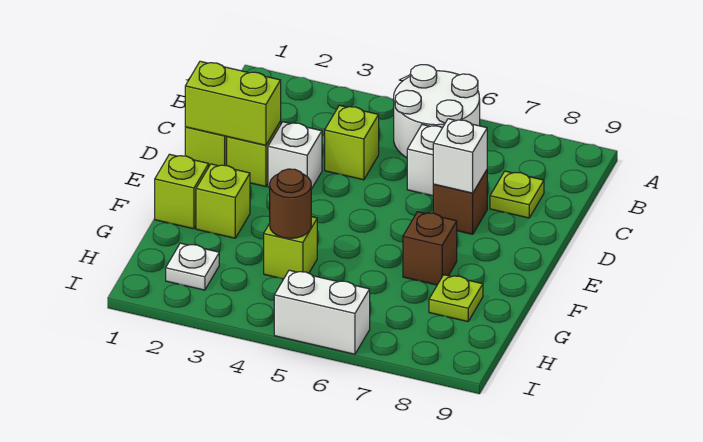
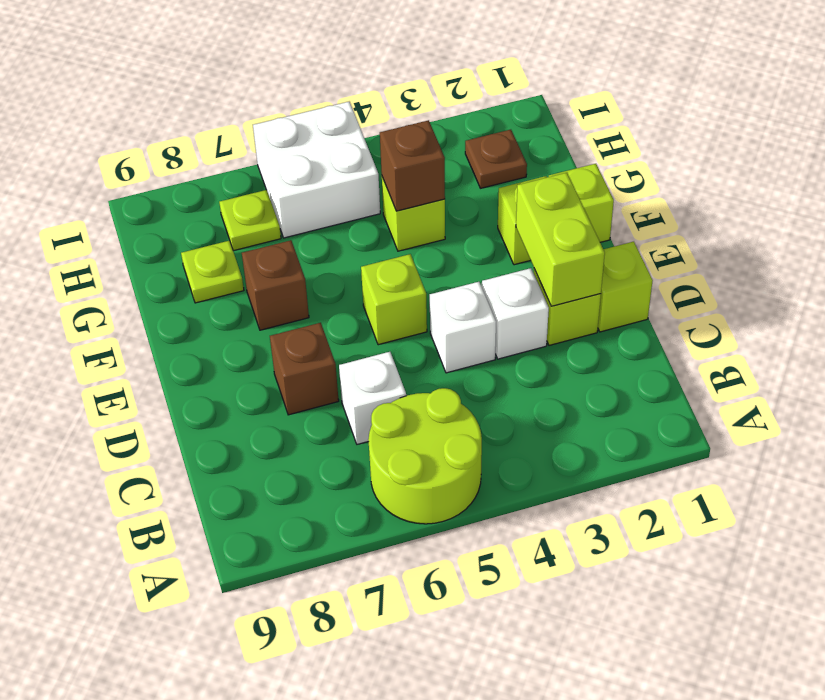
white 2x2 round brick [394,65,480,158] -> lime 2x2 round brick [368,388,482,524]
lime 1x1 brick [325,105,379,180] -> lime 1x1 brick moved to [361,254,427,345]
lime 1x1 plate [490,171,544,218] -> lime 1x1 plate moved to [219,190,281,251]
lime 1x2 brick [185,61,281,145] -> lime 1x2 brick turned to [516,173,605,306]
white 1x1 brick [433,119,487,193] -> white 1x1 brick moved to [430,282,496,373]
brown 1x1 round brick [270,169,311,238] -> brown 1x1 brick [380,120,445,211]
white 1x1 plate [166,243,219,290] -> brown 1x1 plate [465,130,527,188]
white 1x2 brick [274,270,370,354] -> white 2x2 brick [253,102,380,238]

